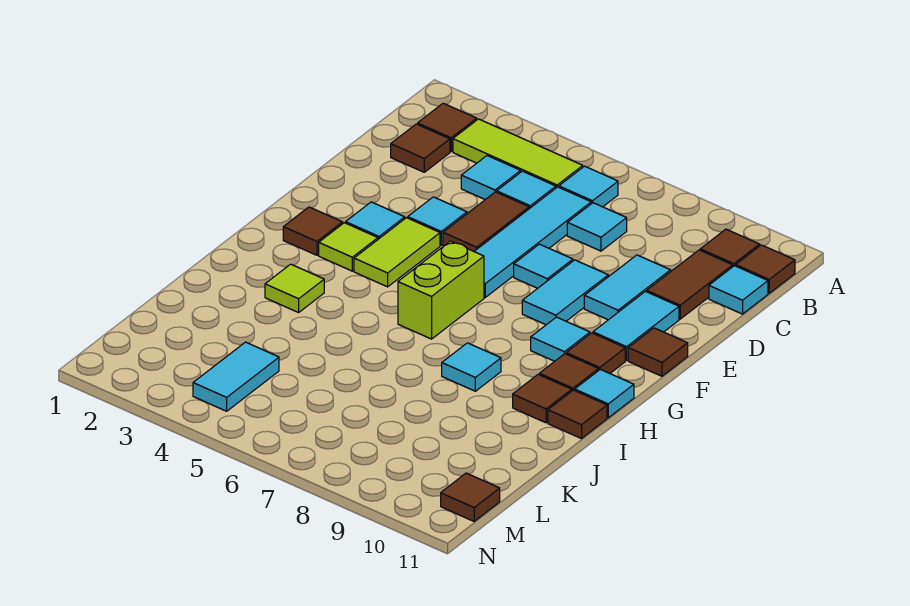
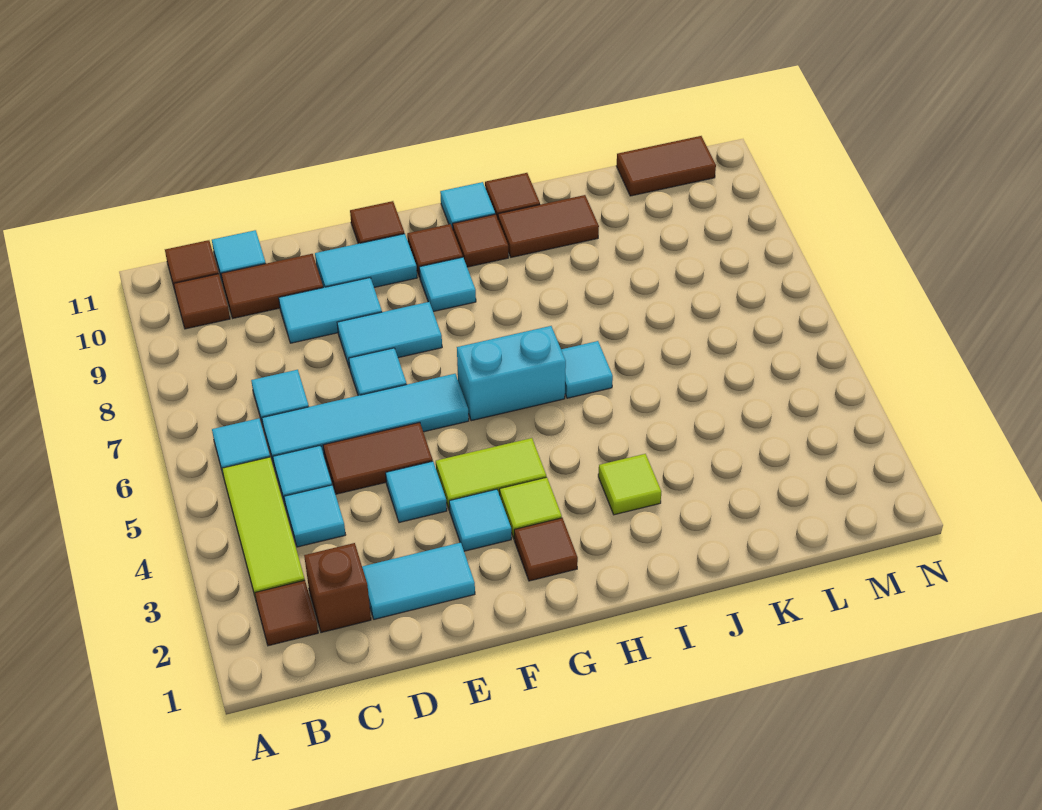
brown 1x1 tile [391,124,450,172] -> brown 1x1 brick [304,543,371,633]
lime 1x2 brick [398,241,484,339] -> cyan 1x2 brick [457,326,566,421]
cyan 1x1 tile [442,343,501,391] -> cyan 1x1 tile moved to [561,341,613,398]
brown 1x1 tile [513,374,572,423] -> brown 1x2 tile [498,195,599,257]
cyan 1x2 tile [193,342,279,411] -> cyan 1x2 tile moved to [362,543,475,619]
brown 1x1 tile [441,473,500,521] -> brown 1x2 tile [616,136,716,196]

